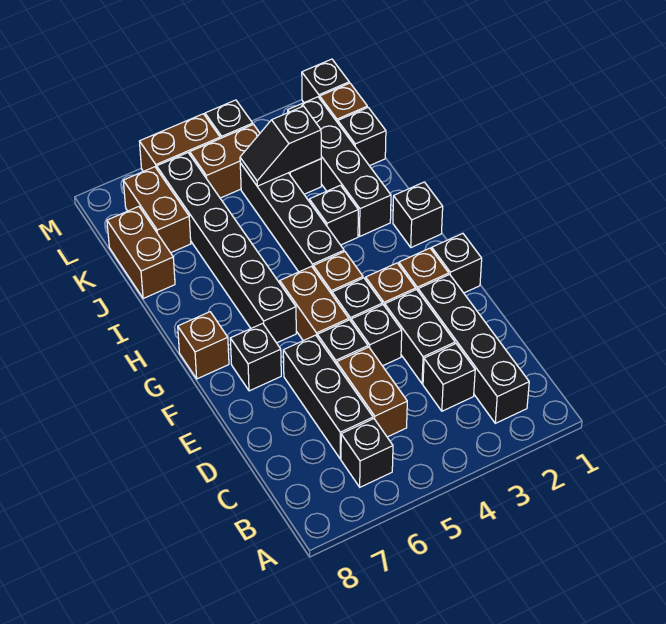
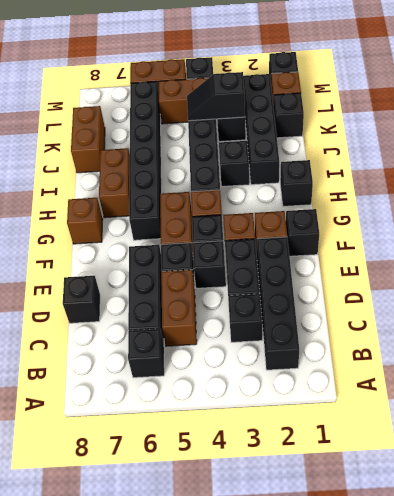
black 1x1 brick [230,323,281,391] -> black 1x1 brick moved to [63,276,100,323]
brown 1x2 brick [123,167,191,253] -> brown 1x2 brick moved to [99,148,130,218]

